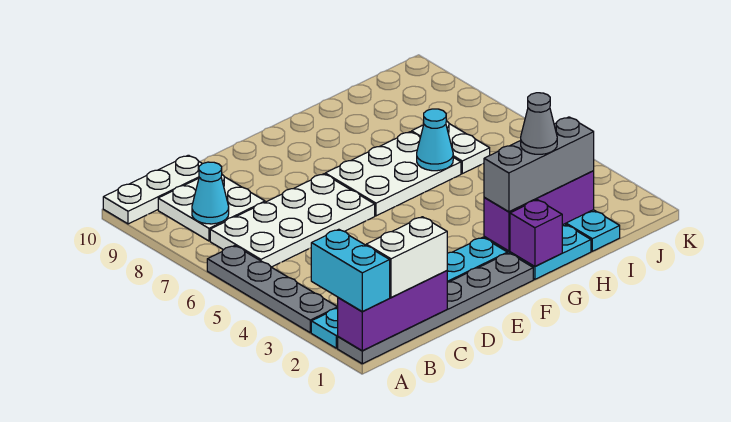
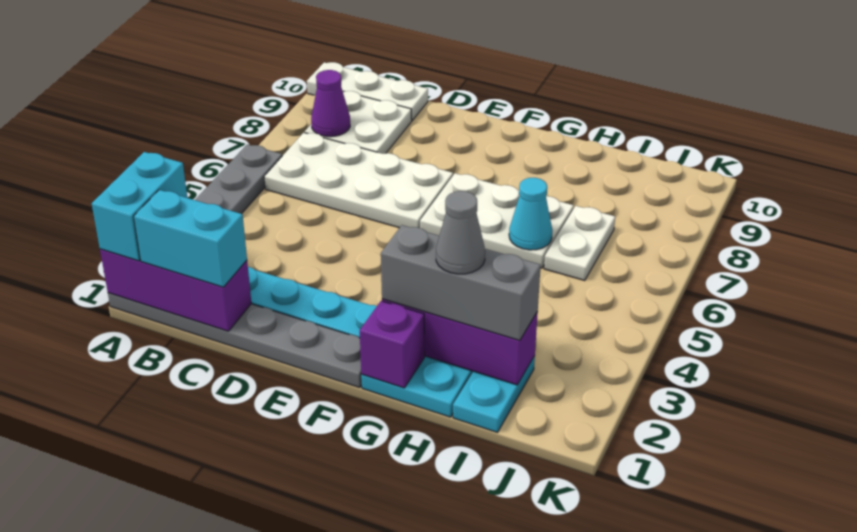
white 1x2 brick [366,217,447,297] -> cyan 1x2 brick [134,190,247,287]
cyan 1x1 cone [192,162,229,224] -> purple 1x1 cone [311,70,350,137]

